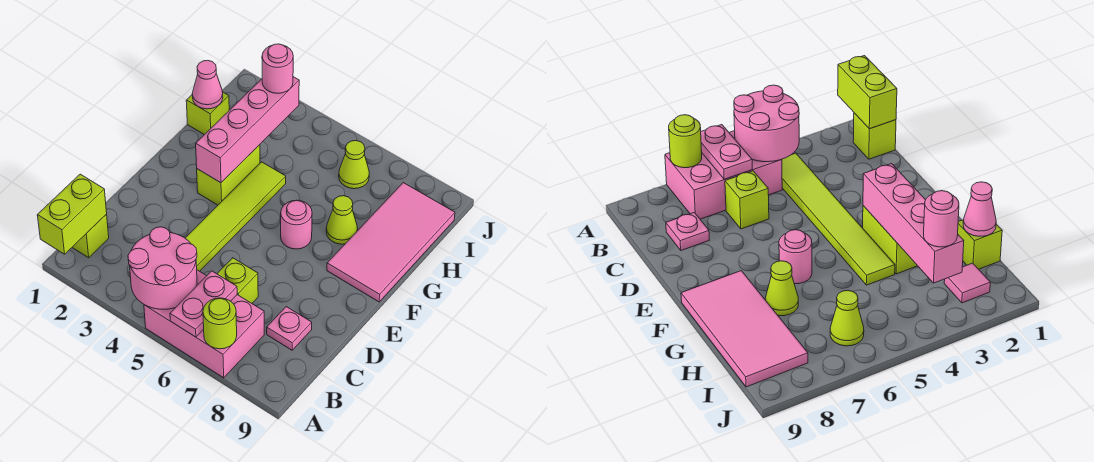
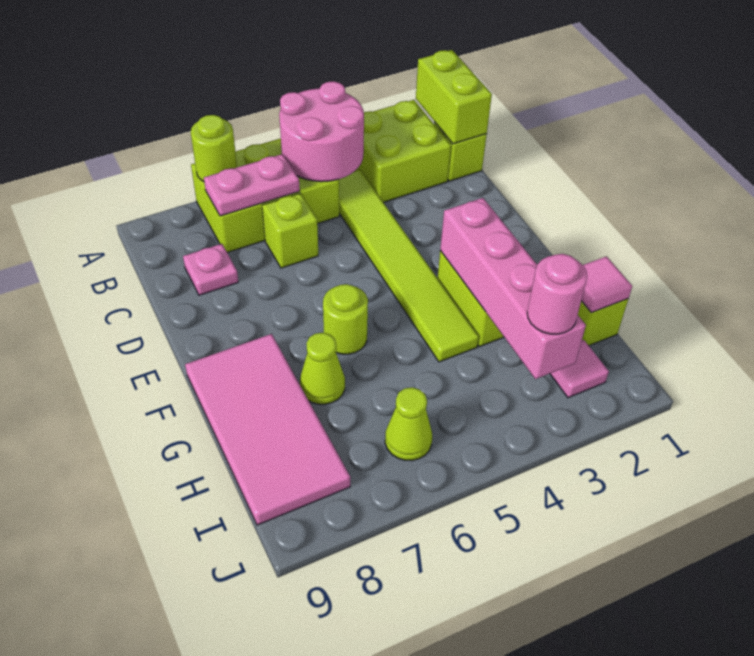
none -> lime 2x2 brick [355,100,451,202]
pink 2x3 brick [144,270,264,378] -> lime 2x3 brick [191,138,339,253]
pink 1x2 plate [170,271,237,337] -> pink 1x2 plate turned to [204,154,300,216]
pink 1x1 round brick [281,200,312,249] -> lime 1x1 round brick [323,284,368,354]
pink 1x1 cone [192,60,223,109] -> pink 1x1 tile [581,256,632,312]

